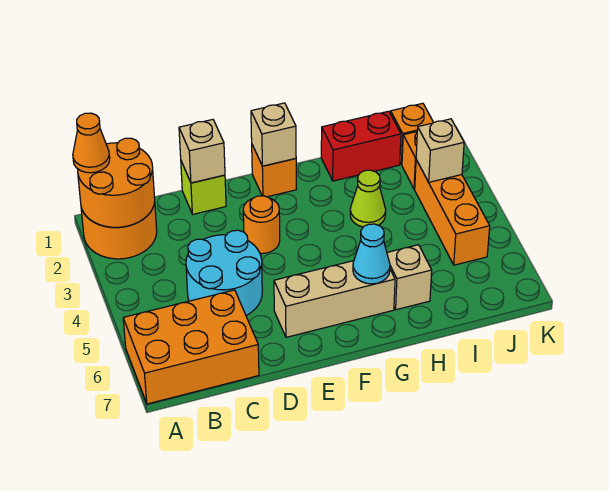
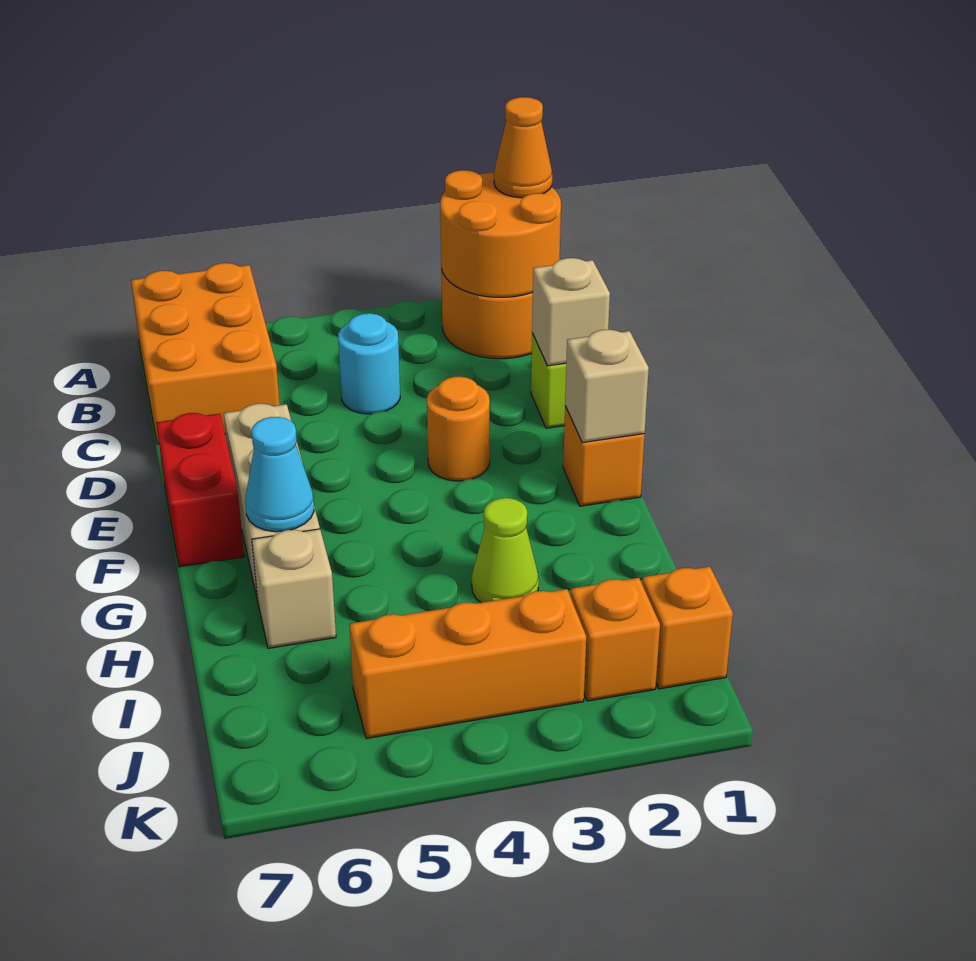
cyan 2x2 round brick [186,230,262,316] -> cyan 1x1 round brick [338,313,400,414]
red 1x2 brick [321,111,401,181] -> red 1x2 brick moved to [156,413,244,567]
tan 1x1 brick [416,119,464,182] -> none

